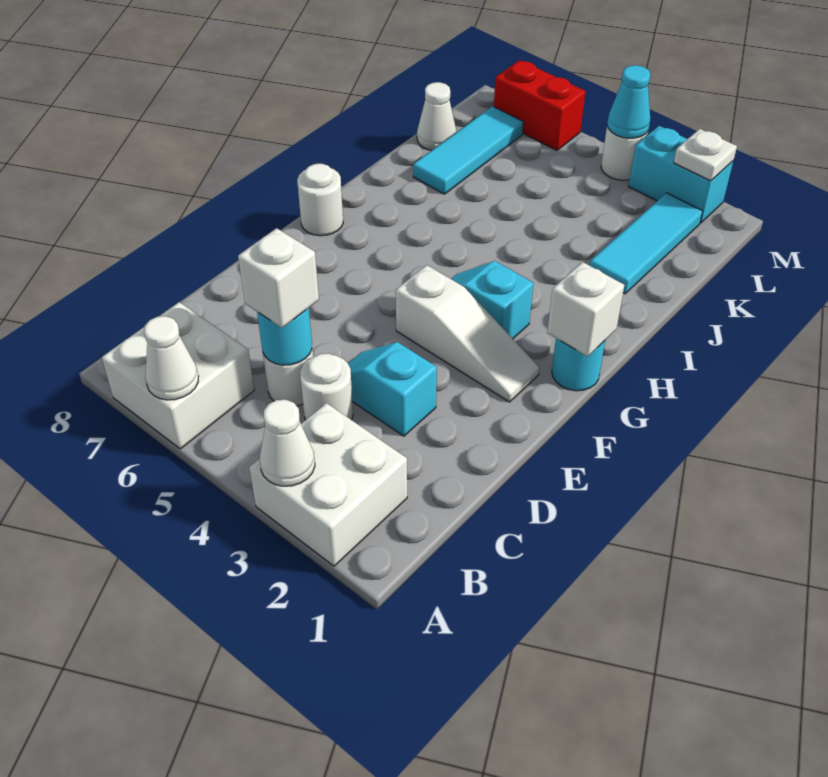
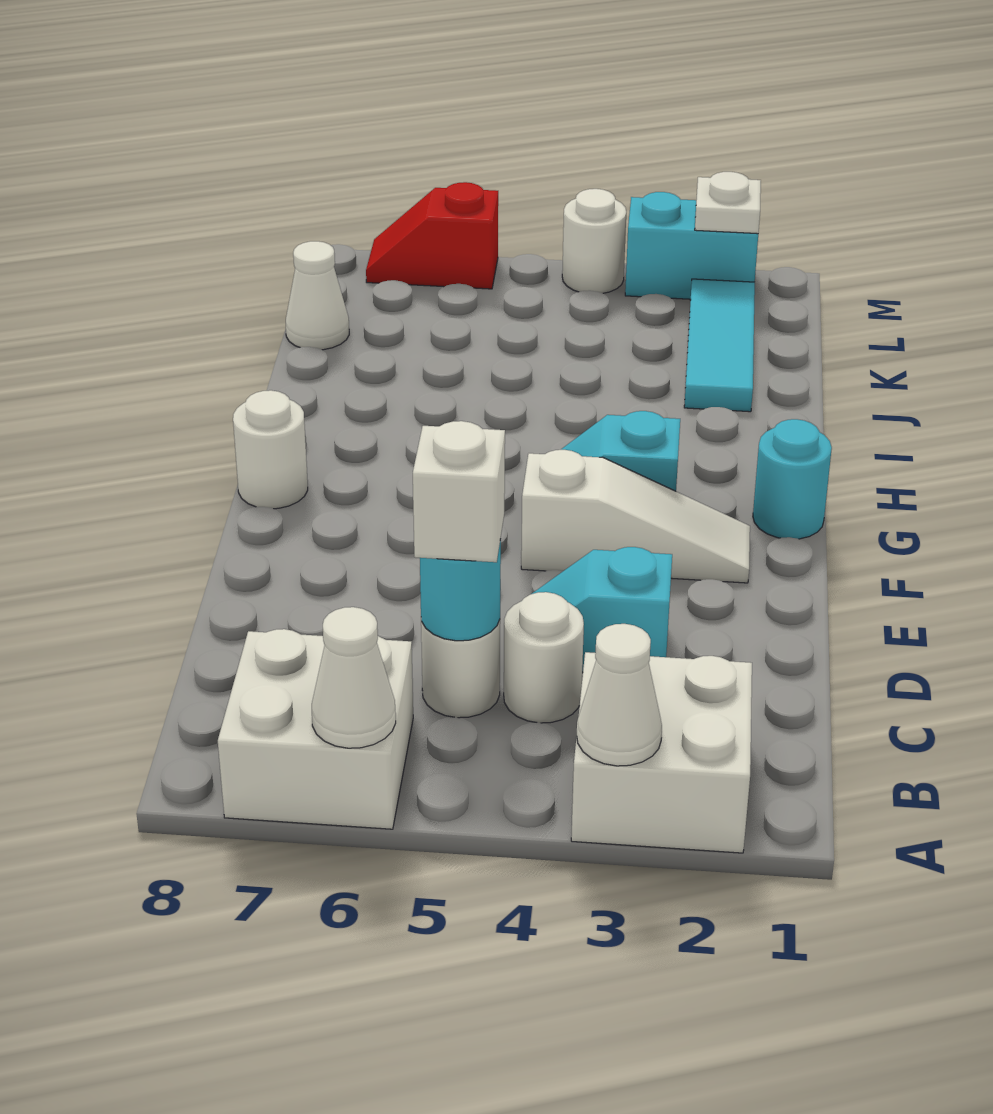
white 1x1 brick [547,262,624,357] -> none
cyan 1x3 tile [413,106,524,194] -> none
cyan 1x1 cone [607,65,650,138] -> none
red 1x2 brick [494,60,586,150] -> red 1x2 slope [366,182,498,289]

